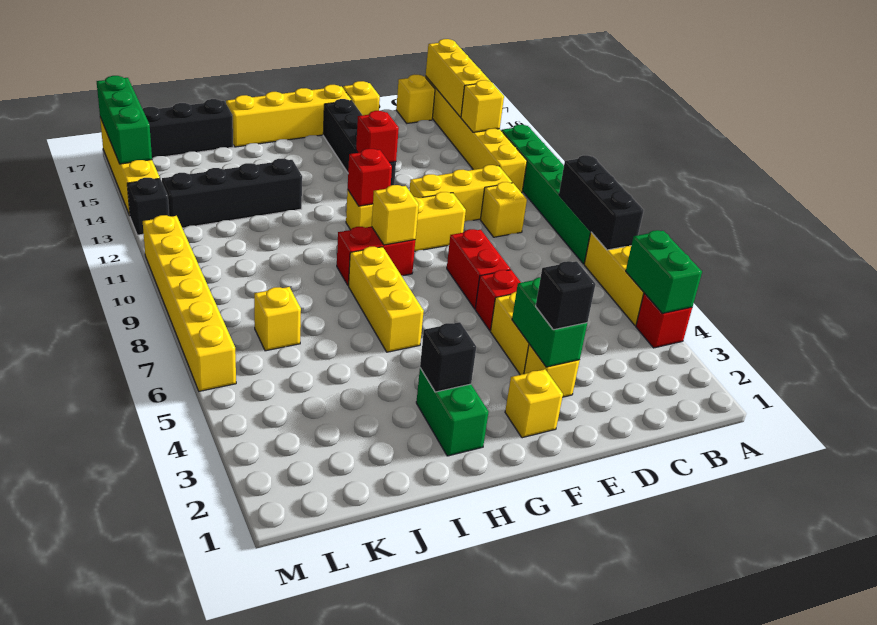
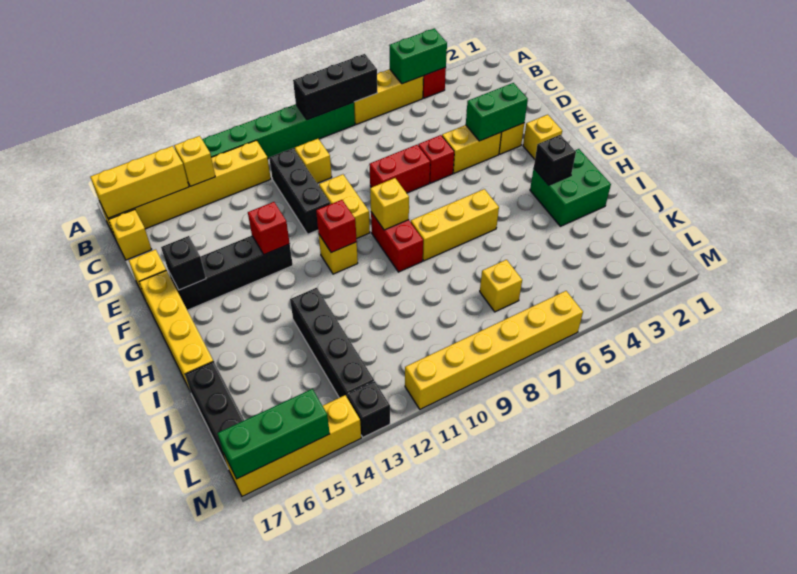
yellow 1x3 brick [410,165,512,222] -> black 1x3 brick [269,148,330,234]
black 1x1 brick [536,261,596,330] -> black 1x1 brick moved to [161,236,206,290]
green 1x2 brick [416,368,488,456] -> green 2x2 brick [530,149,611,226]

